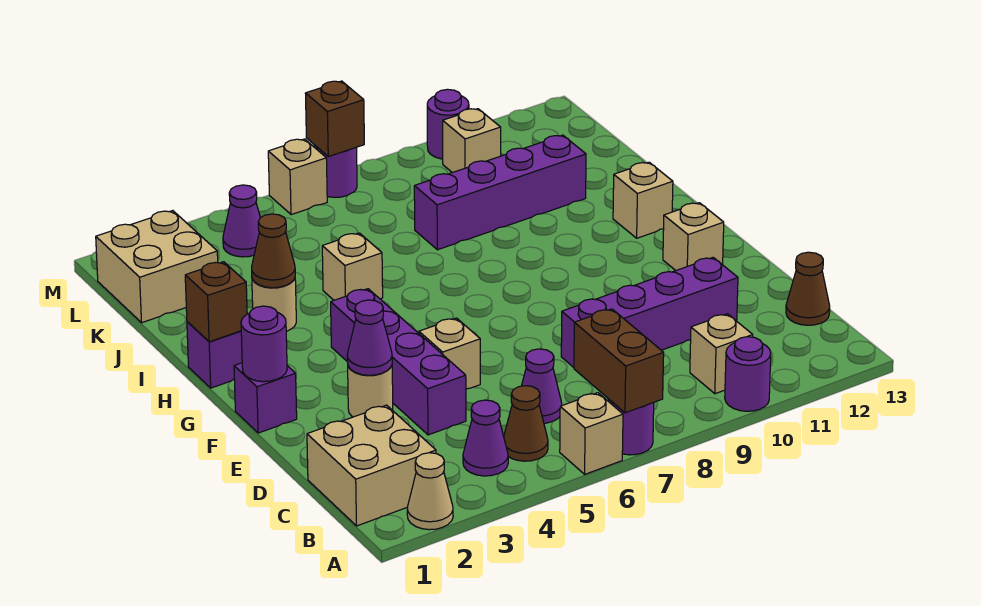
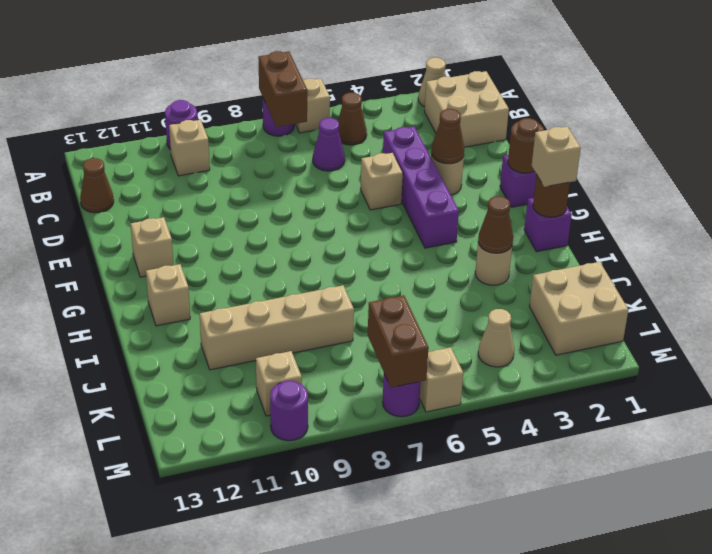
purple 1x1 cone [463,400,508,476] -> none
purple 1x4 brick [561,258,738,367] -> none
purple 1x1 cone [347,300,392,375] -> brown 1x1 cone [431,109,464,164]
purple 1x1 round brick [241,306,287,382] -> brown 1x1 round brick [508,118,544,173]
brown 1x1 brick [185,262,247,342] -> brown 1x1 round brick [533,174,570,217]
tan 1x1 brick [322,233,383,300] -> tan 1x1 brick moved to [532,126,581,187]
purple 1x4 brick [414,135,586,250] -> tan 1x4 brick [200,285,354,370]
purple 1x1 cone [223,185,260,257] -> tan 1x1 cone [478,309,514,367]
brown 1x1 brick [305,81,364,157] -> brown 1x2 brick [368,295,429,388]

